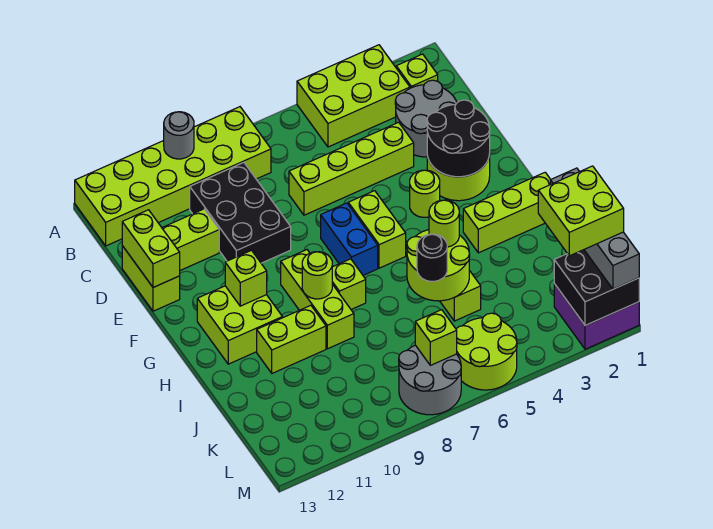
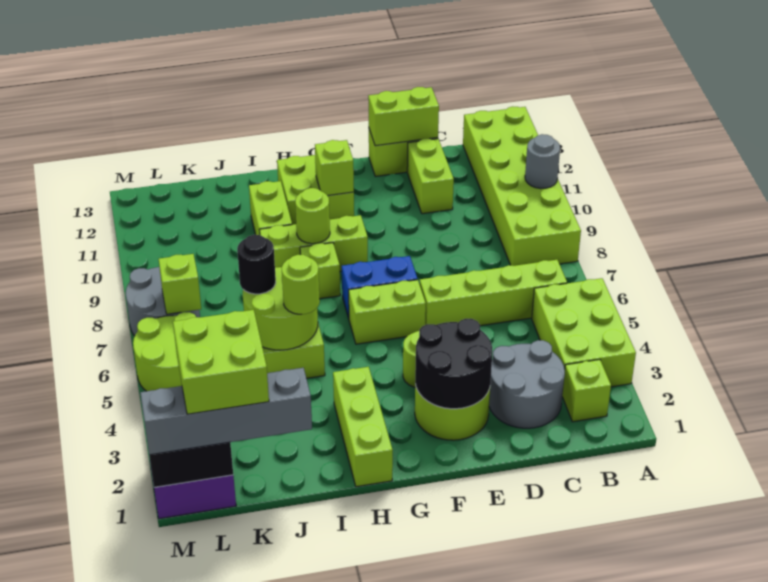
black 2x3 brick [190,163,291,263] -> none
lime 1x4 brick [289,122,414,215] -> lime 1x4 brick turned to [420,260,567,326]

